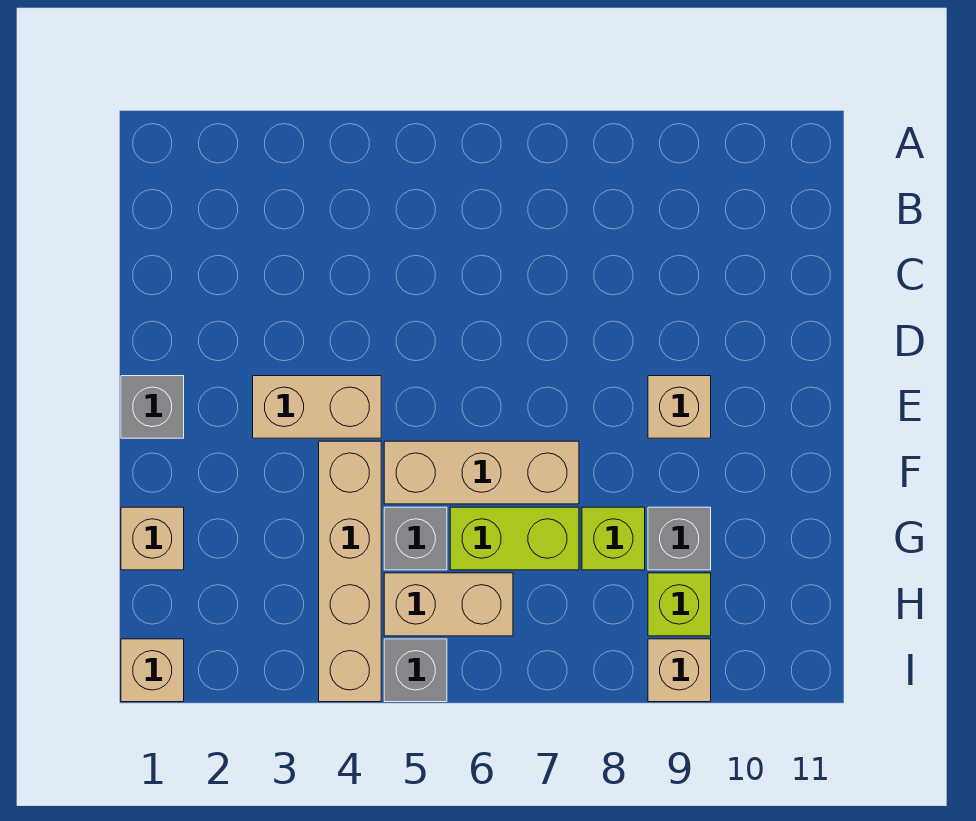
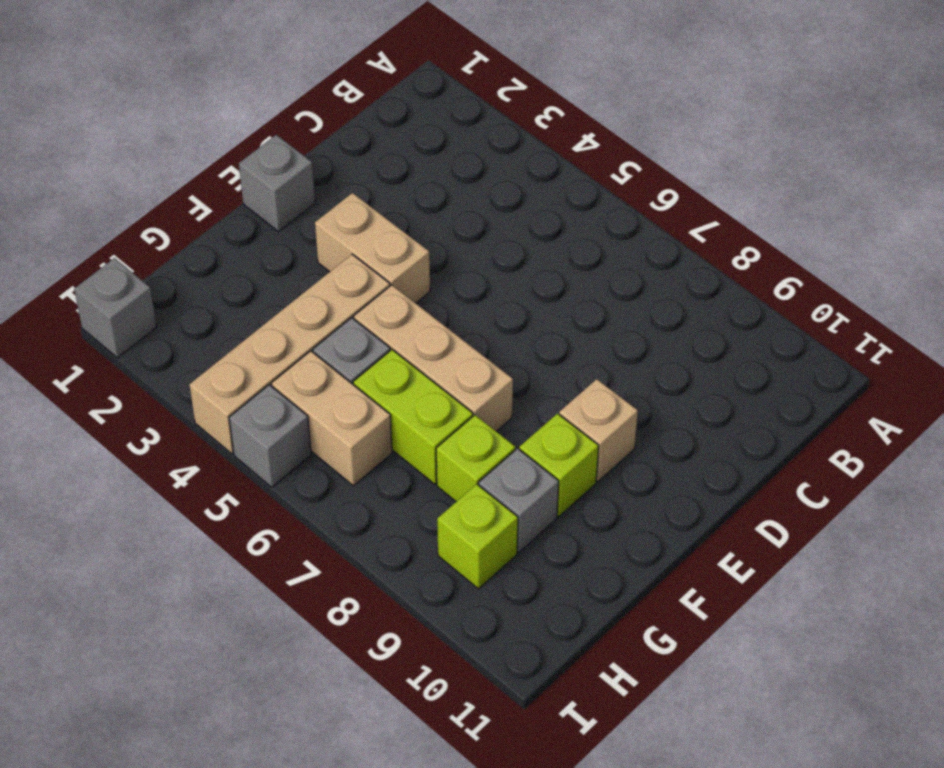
none -> lime 1x1 brick [519,413,599,517]
tan 1x1 brick [121,507,184,570] -> none
tan 1x1 brick [121,639,184,702] -> grey 1x1 brick [74,258,157,358]
tan 1x1 brick [648,639,711,702] -> none

